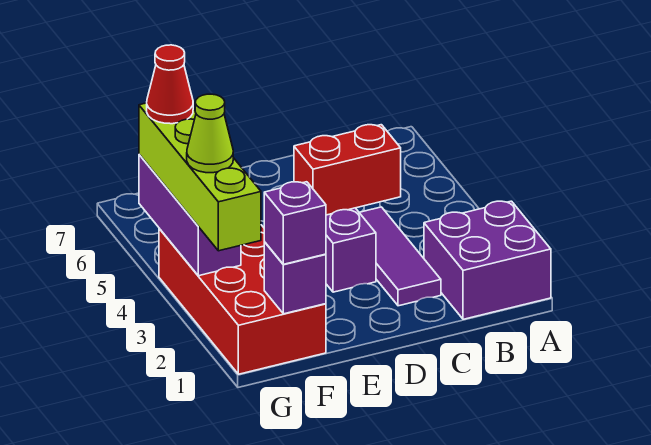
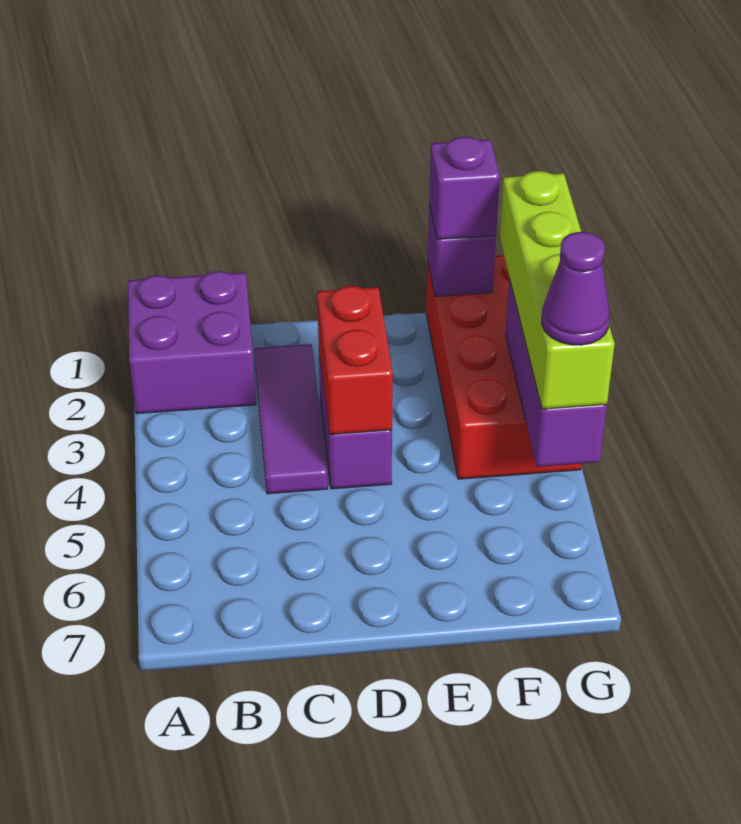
red 1x2 brick [294,125,401,215] -> red 1x2 brick turned to [317,286,393,435]
lime 1x1 cone [187,94,233,173] -> none
red 1x1 cone [147,45,193,124] -> purple 1x1 cone [542,232,610,345]

